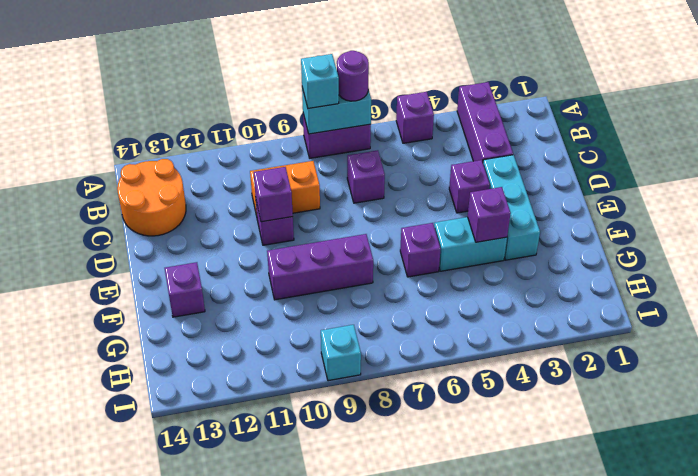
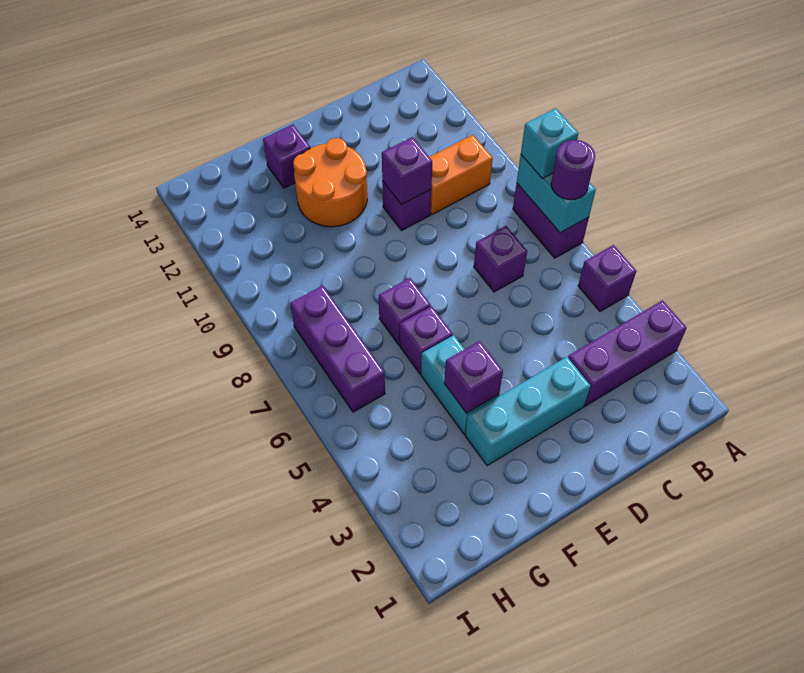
orange 2x2 round brick [117,159,186,236] -> orange 2x2 round brick moved to [293,138,367,227]
orange 1x2 brick [250,161,320,216] -> orange 1x2 brick turned to [429,135,493,214]
purple 1x1 brick [449,160,490,213] -> purple 1x1 brick moved to [379,278,431,345]
purple 1x3 brick [267,234,373,300] -> purple 1x3 brick moved to [290,286,385,412]
cyan 1x1 brick [321,325,361,381] -> none

